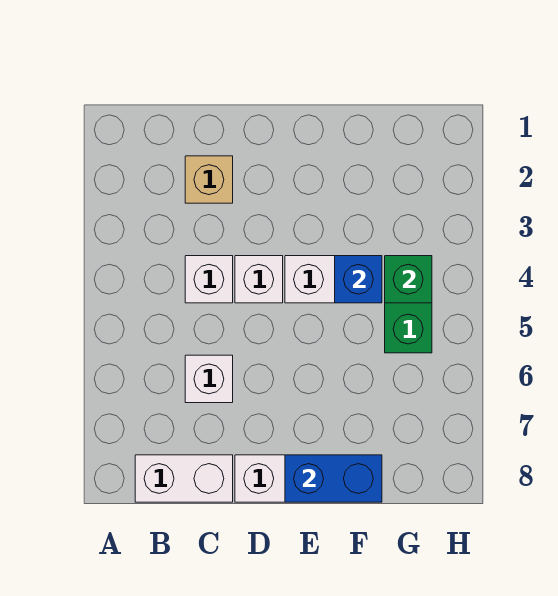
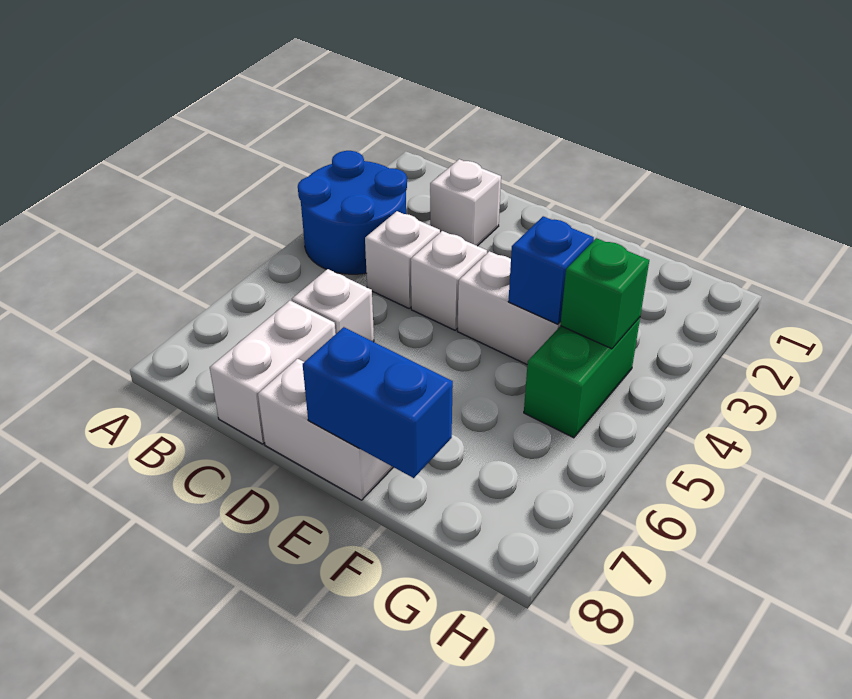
none -> blue 2x2 round brick [298,151,407,274]
white 1x2 brick [135,455,233,502] -> white 1x2 brick turned to [210,301,336,444]
tan 1x1 brick [185,156,233,203] -> white 1x1 brick [430,159,501,246]

